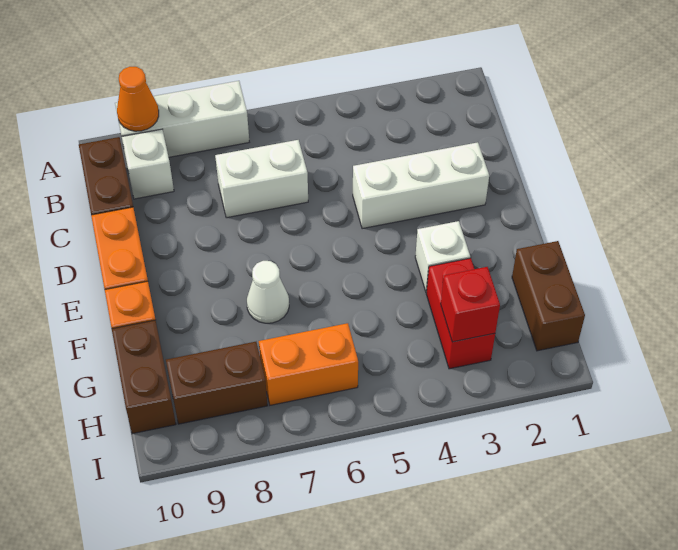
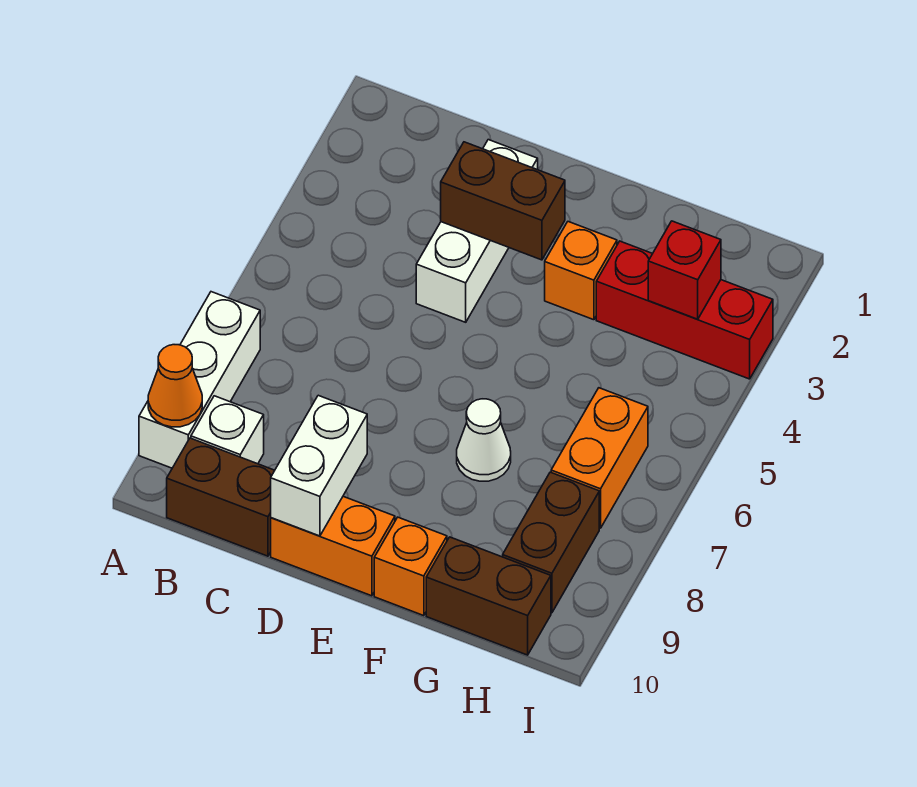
white 1x2 brick [215,140,308,218] -> white 1x2 brick moved to [271,395,367,536]
white 1x1 brick [415,221,470,292] -> orange 1x1 brick [545,222,617,320]
brown 1x2 brick [512,241,585,351] -> brown 1x2 brick moved to [441,142,565,260]
red 1x2 brick [426,258,495,369] -> red 1x3 brick [596,241,773,379]

